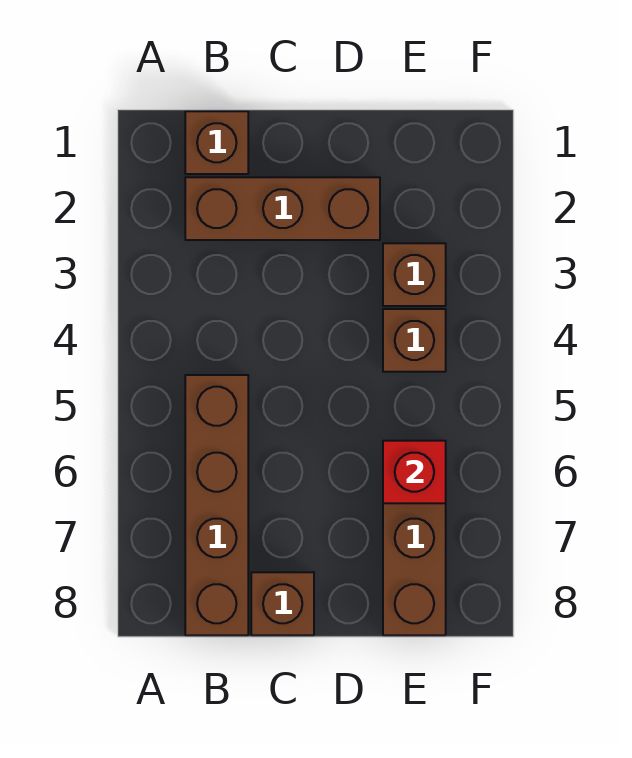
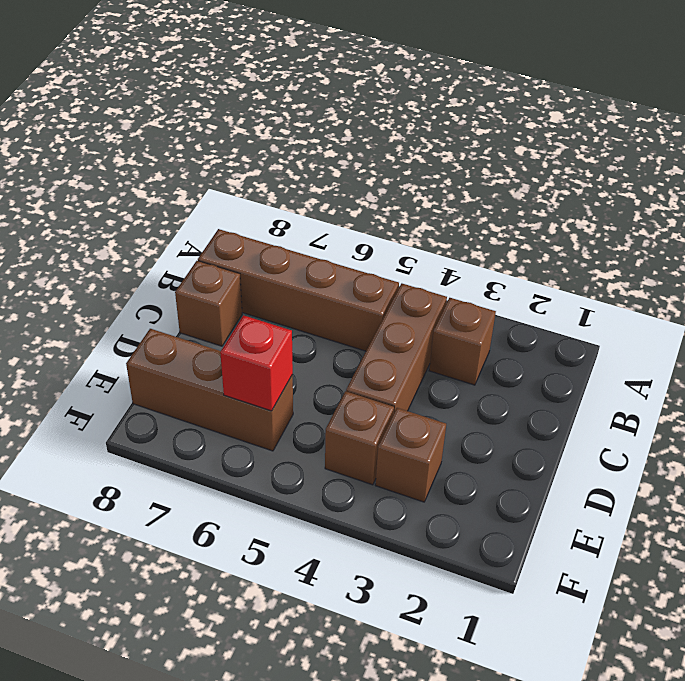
brown 1x1 brick [185,111,248,174] -> brown 1x1 brick moved to [429,298,496,385]
brown 1x3 brick [185,177,380,240] -> brown 1x3 brick moved to [346,283,447,412]

